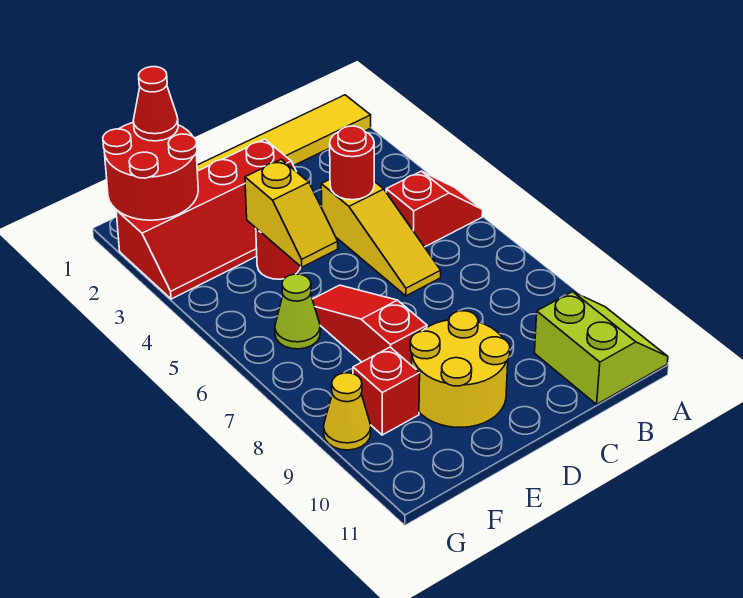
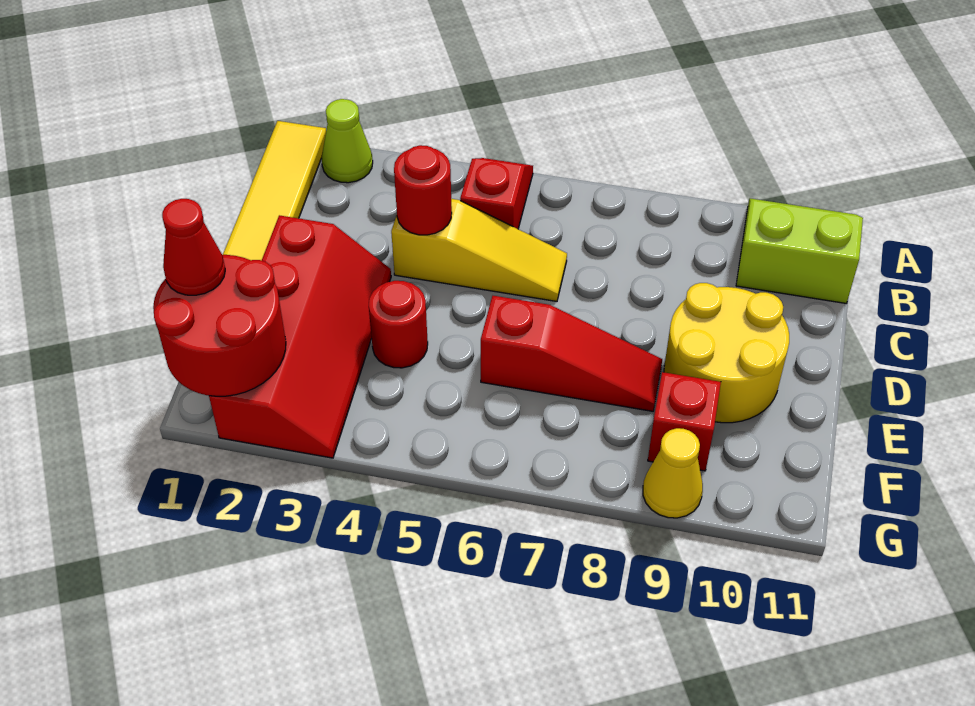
yellow 1x2 slope [245,159,338,267] -> none
red 1x3 slope [312,285,427,365] -> red 1x3 slope turned to [481,296,662,411]
lime 1x1 cone [275,274,320,349] -> lime 1x1 cone moved to [322,99,373,183]

